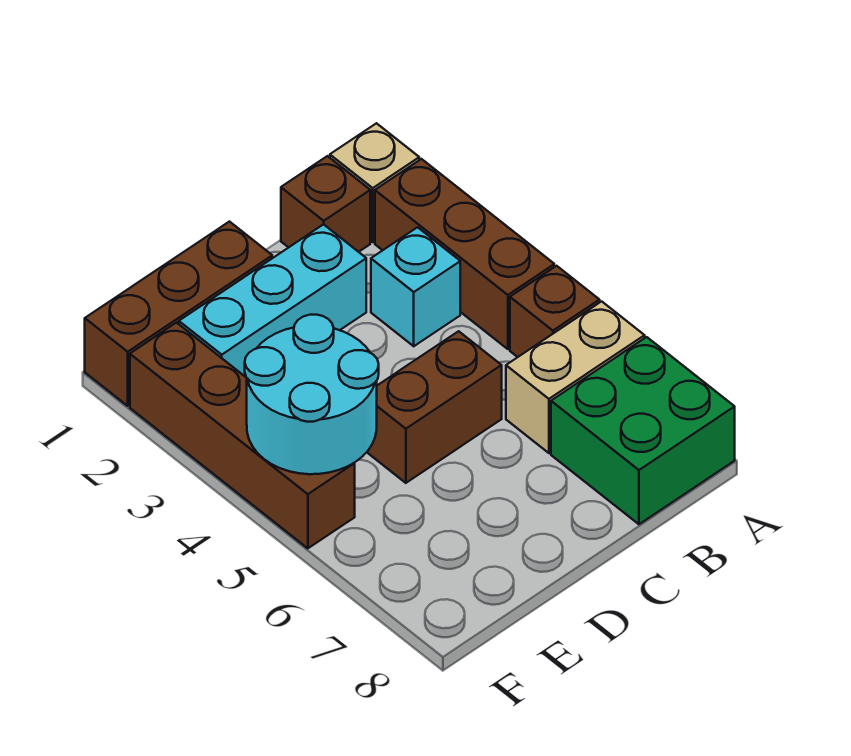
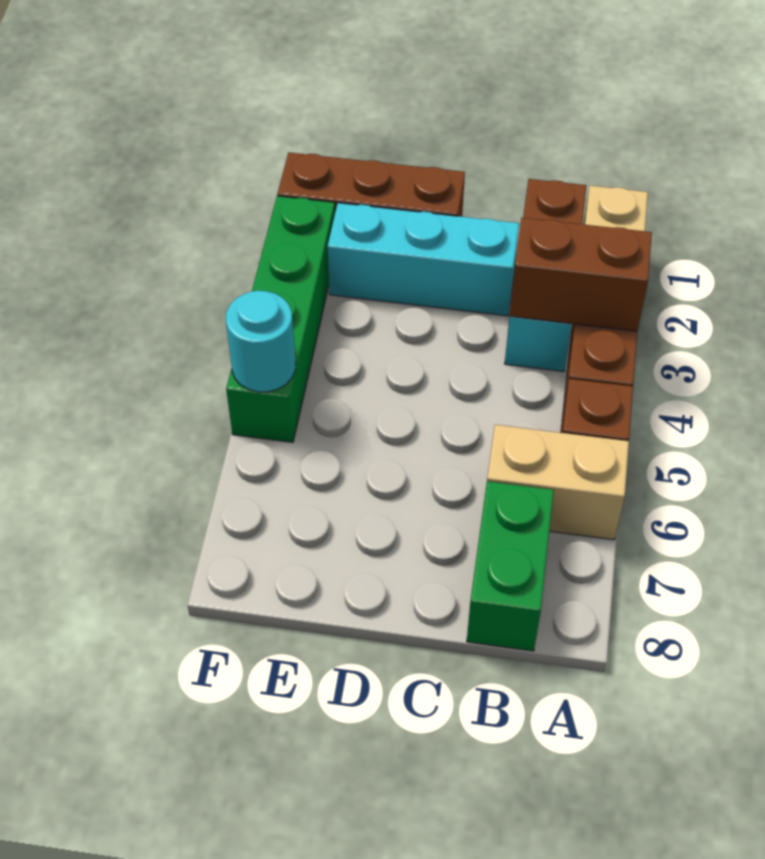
green 2x2 brick [551,337,735,524] -> green 1x2 brick [467,481,554,651]
brown 1x2 brick [367,331,502,483] -> brown 1x2 brick moved to [510,218,652,331]
cyan 2x2 round brick [245,315,379,474] -> cyan 1x1 round brick [226,290,296,392]
brown 1x4 brick [130,323,355,548] -> green 1x4 brick [226,196,335,442]

